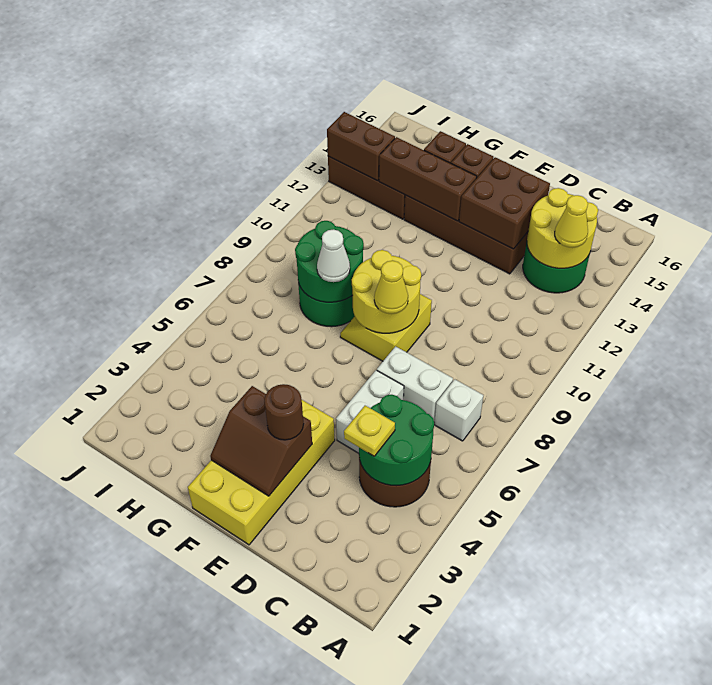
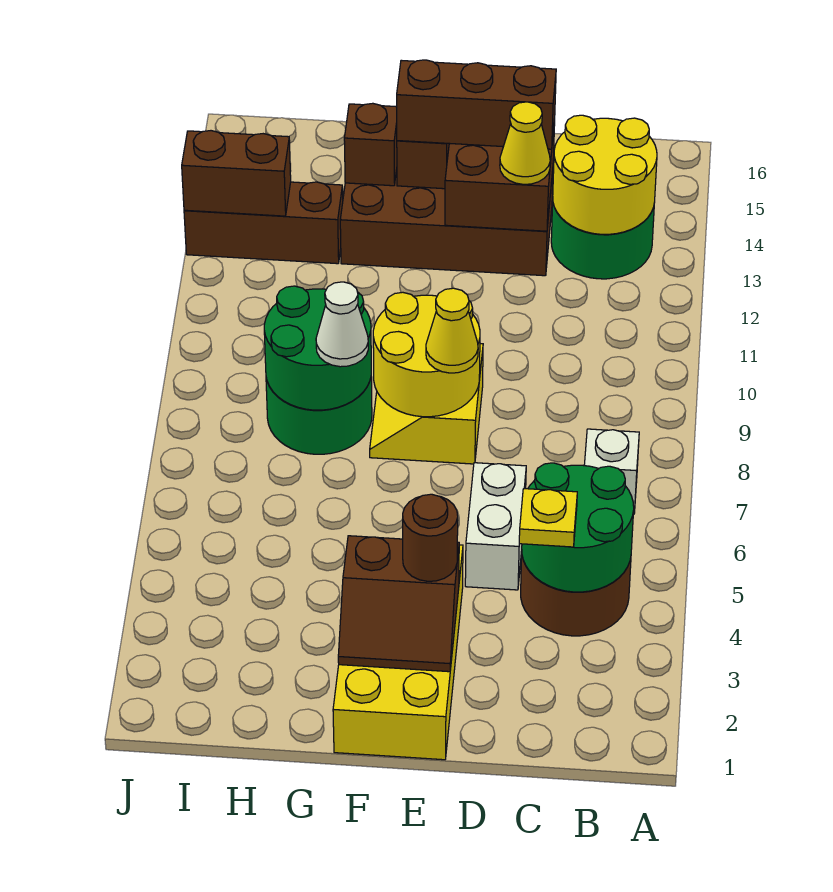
yellow 1x1 cone [555,195,588,248] -> yellow 1x1 cone moved to [500,102,550,184]
white 1x2 brick [377,346,453,422] -> none
brown 1x3 brick [379,137,477,221] -> brown 1x3 brick moved to [397,60,556,149]

